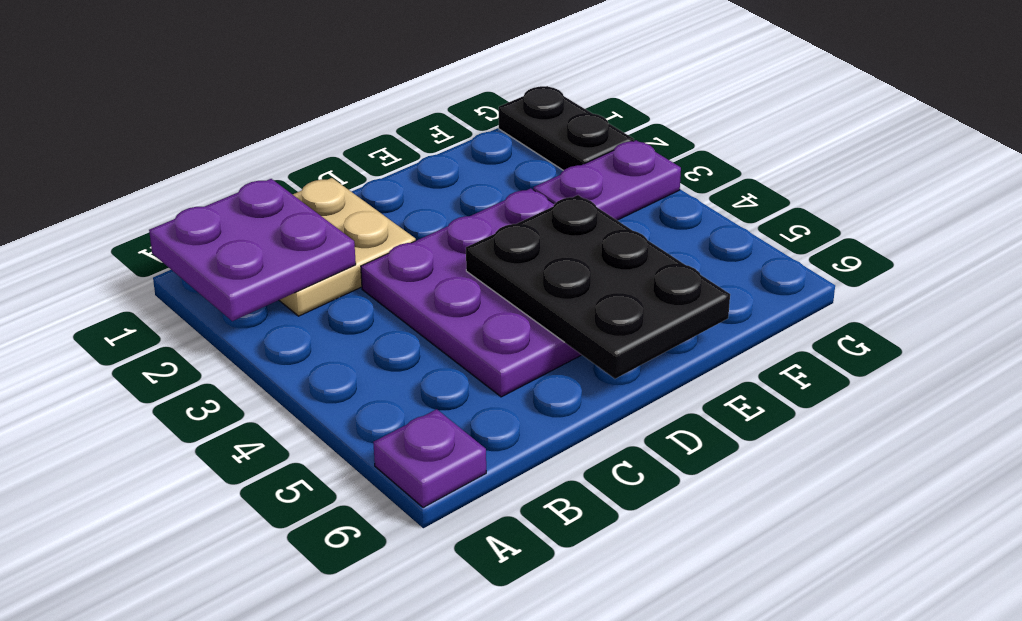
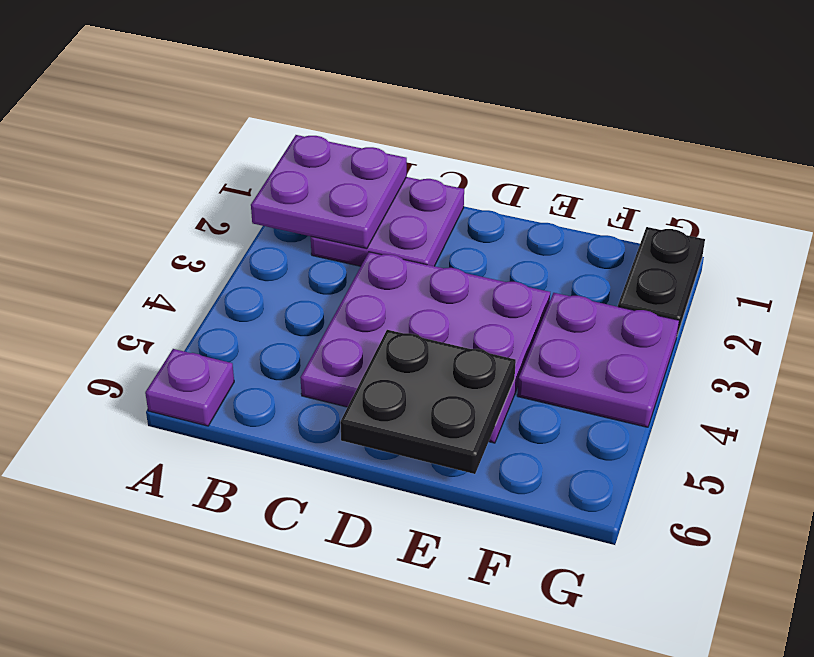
tan 2x2 plate [279,178,416,316] -> purple 2x2 plate [311,177,464,266]
black 2x3 plate [466,195,730,379] -> black 2x2 plate [340,330,516,474]
purple 1x2 plate [533,140,681,220] -> purple 2x2 plate [517,293,679,427]

